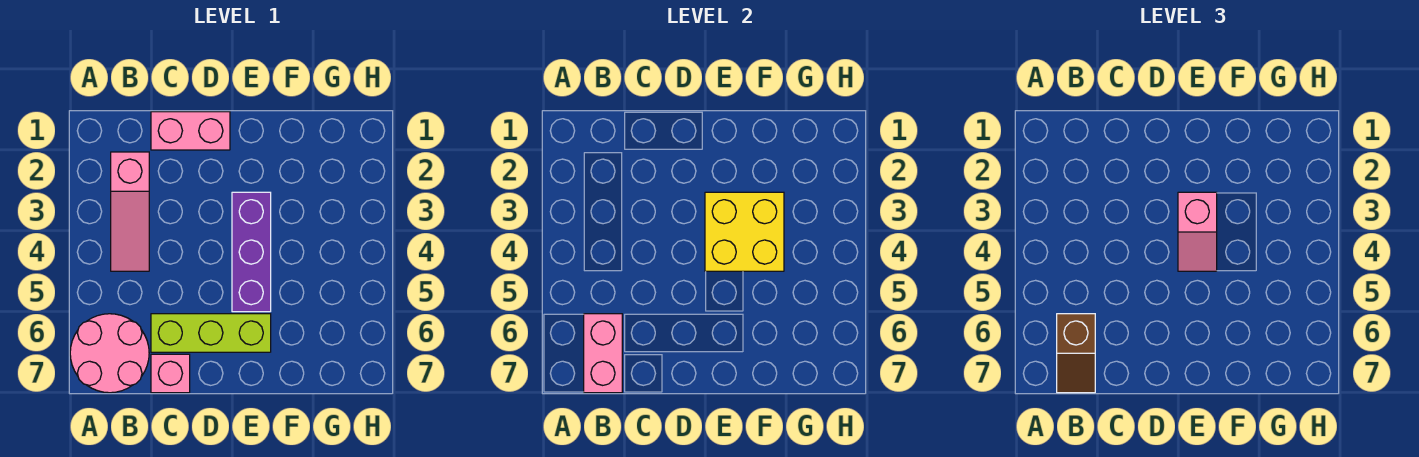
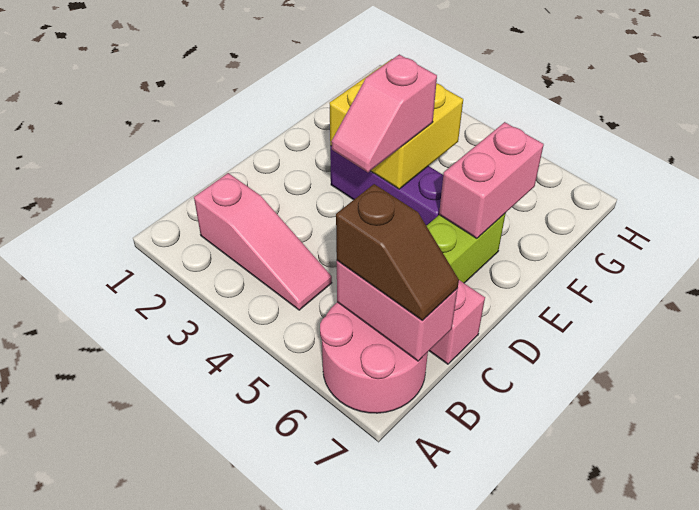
pink 1x2 brick [151,112,230,150] -> pink 1x2 brick moved to [439,122,544,238]
pink 1x2 slope [1178,192,1217,271] -> pink 1x2 slope turned to [331,54,437,172]

